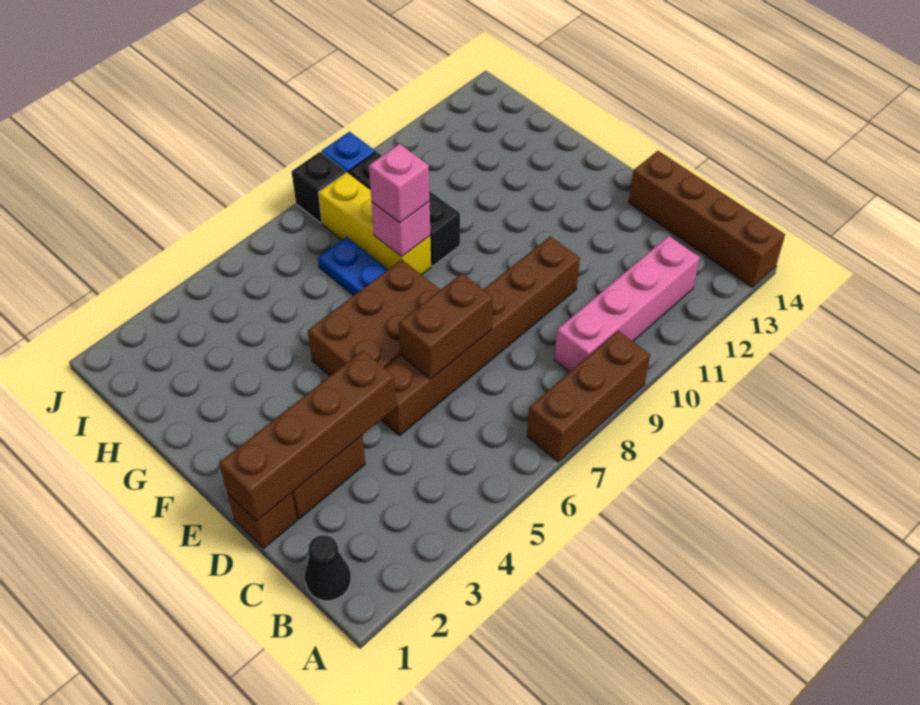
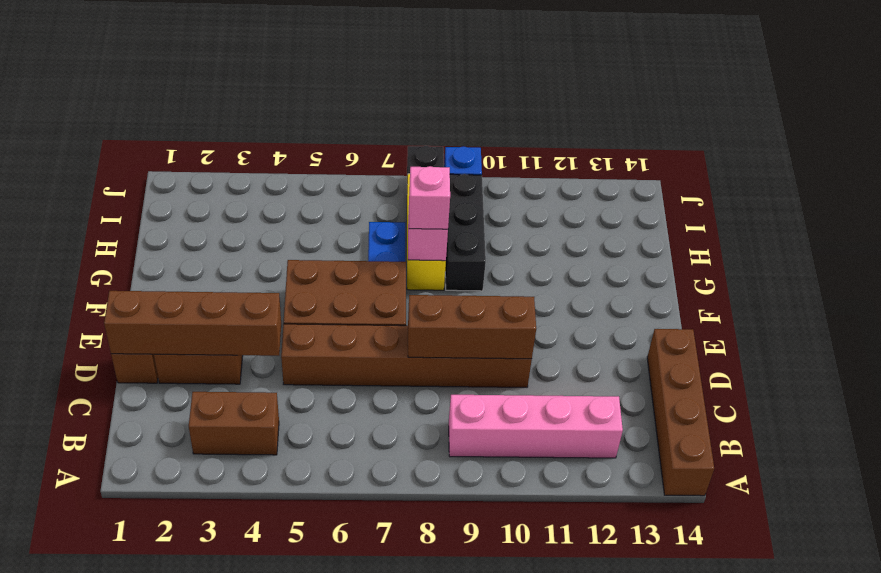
brown 1x3 brick [527,331,650,462] -> brown 1x3 brick moved to [408,295,536,359]
black 1x1 cone [305,535,351,601] -> none
brown 1x2 brick [399,273,493,379] -> brown 1x2 brick moved to [189,392,279,455]

